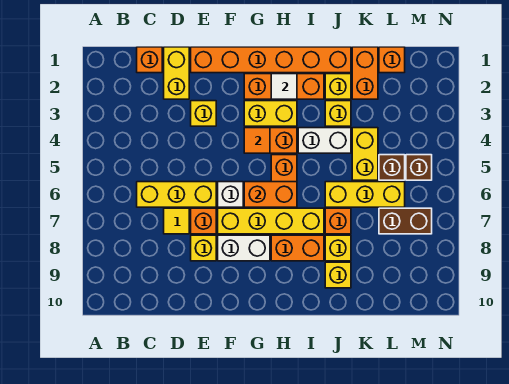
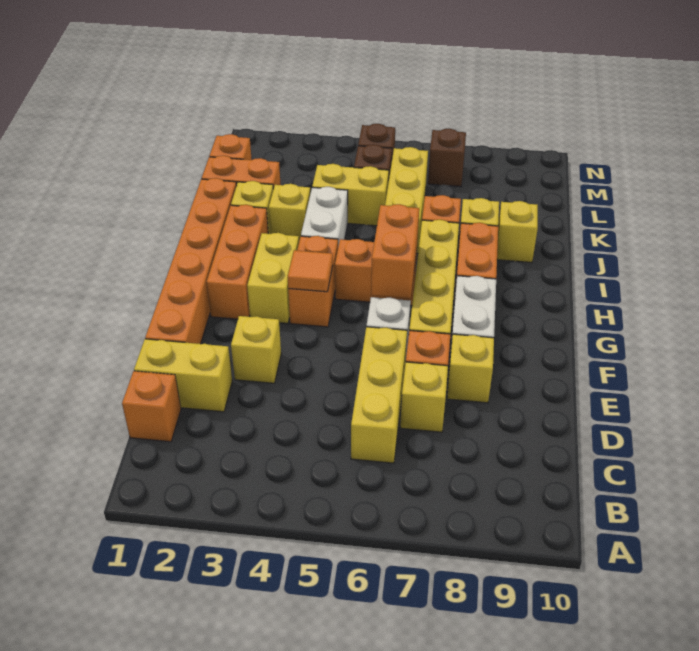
yellow 1x1 tile [164,208,189,234] -> yellow 1x1 brick [400,362,448,432]
white 1x1 tile [271,74,297,99] -> none
brown 1x2 brick [379,208,432,234] -> brown 1x1 brick [428,129,466,187]

